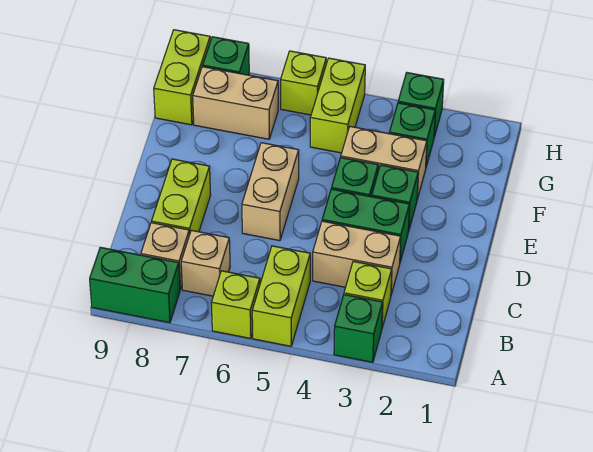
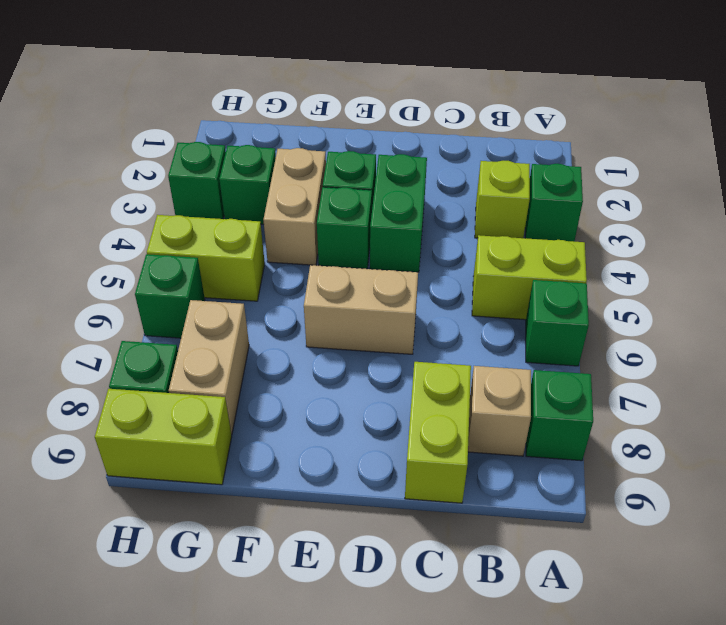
lime 1x1 brick [211,271,260,339] -> green 1x1 brick [526,280,589,366]
green 1x2 brick [90,247,180,323] -> green 1x1 brick [526,370,593,461]
tan 1x1 brick [181,230,230,296] -> none
tan 1x2 brick [313,221,401,294] -> none
lime 1x2 brick [152,159,211,235] -> lime 1x2 brick turned to [405,362,471,503]
lime 1x1 brick [281,51,326,115] -> green 1x1 brick [135,254,205,338]

